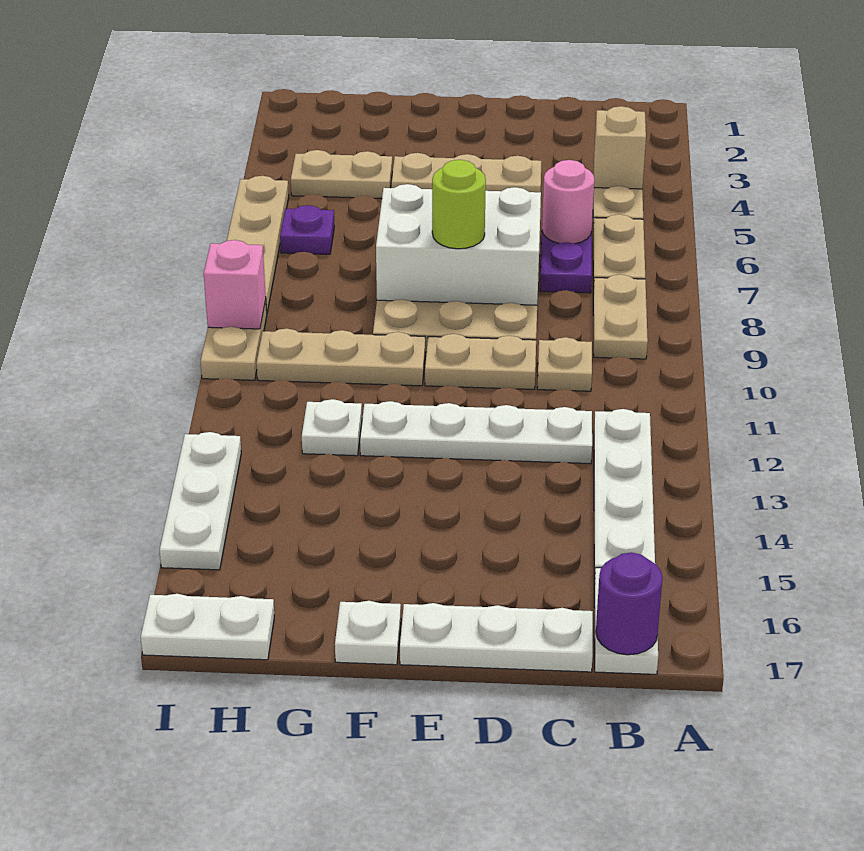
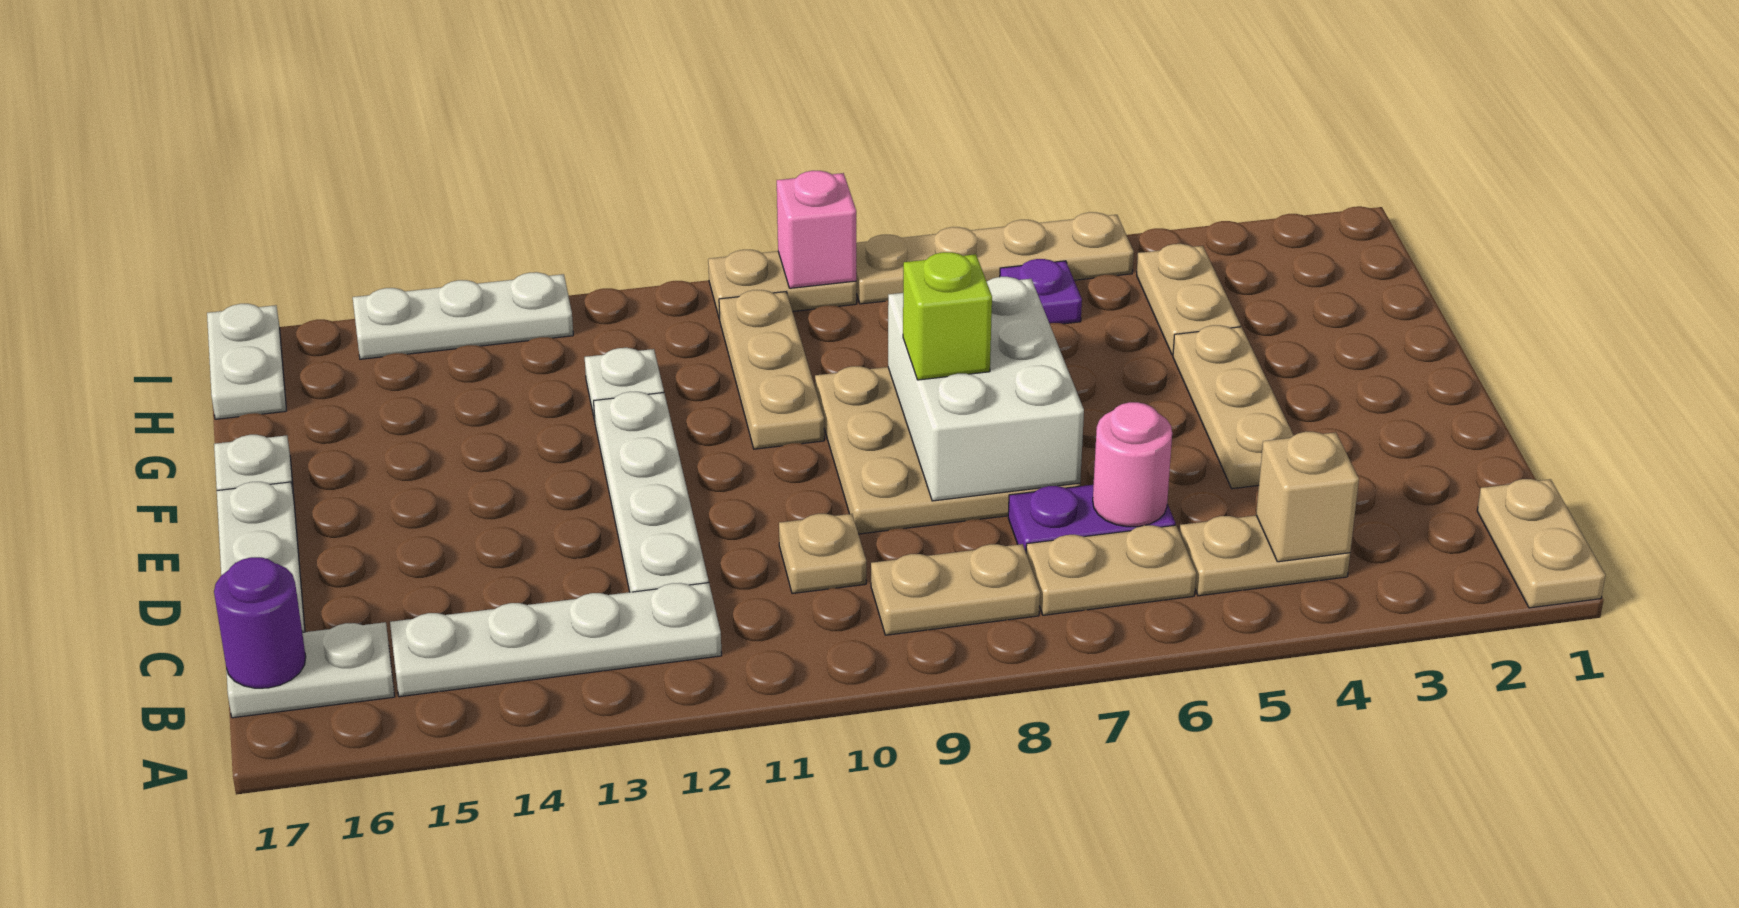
tan 1x2 plate [425,334,536,389] -> tan 1x2 plate moved to [1477,479,1605,608]
lime 1x1 round brick [432,160,486,249] -> lime 1x1 brick [903,252,992,380]

